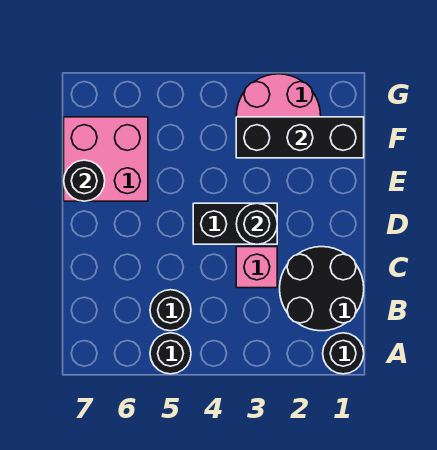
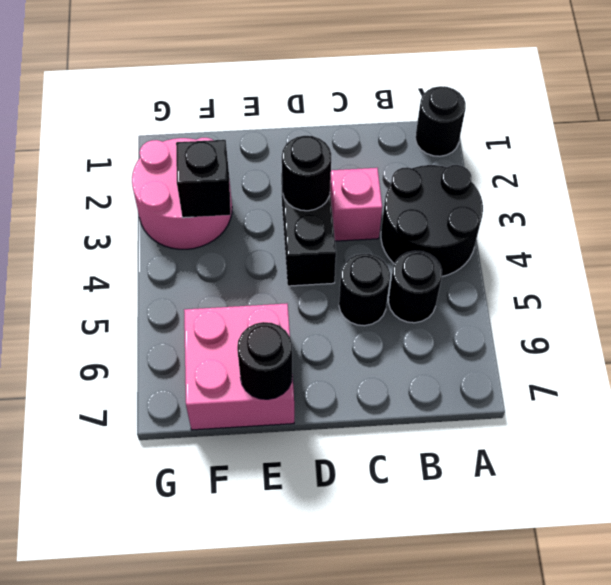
black 1x1 round brick [150,333,191,374] -> black 1x1 round brick moved to [339,254,390,326]
black 2x2 round brick [280,247,364,331] -> black 2x2 round brick moved to [381,165,483,276]
black 1x3 brick [236,117,364,158] -> black 1x1 brick [176,140,231,218]

